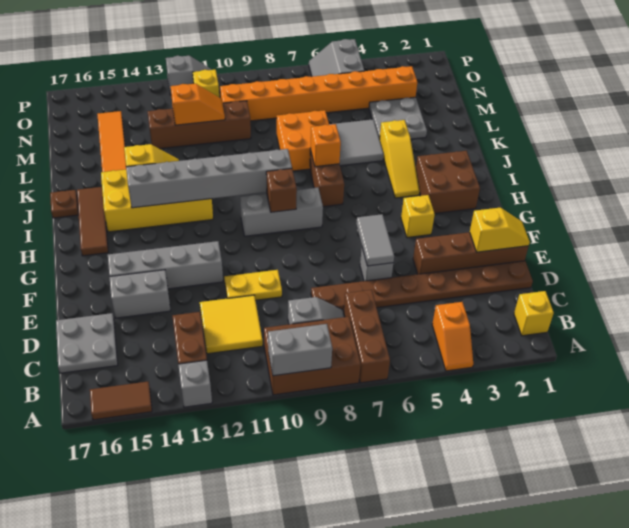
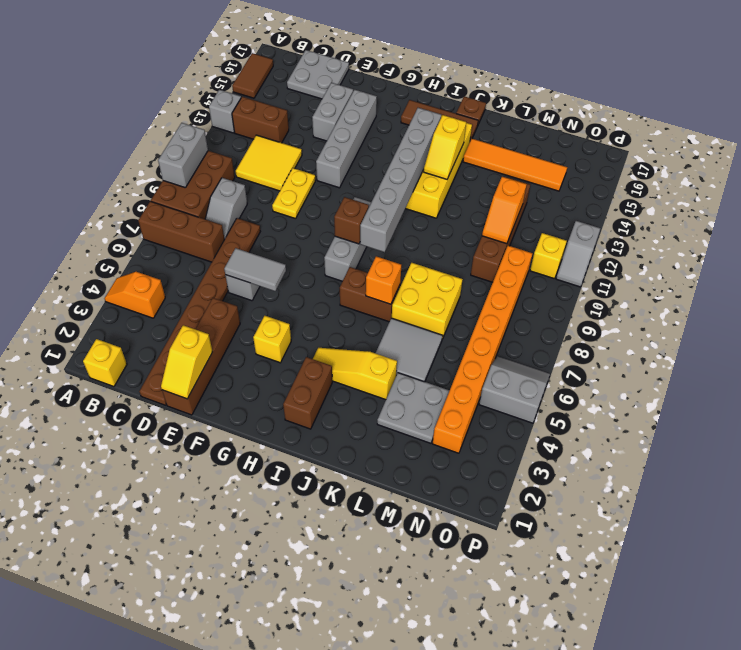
brown 2x2 brick [416,151,480,213] -> brown 1x2 brick [283,357,332,429]
orange 2x2 brick [277,110,329,171] -> yellow 2x2 brick [392,263,463,339]

